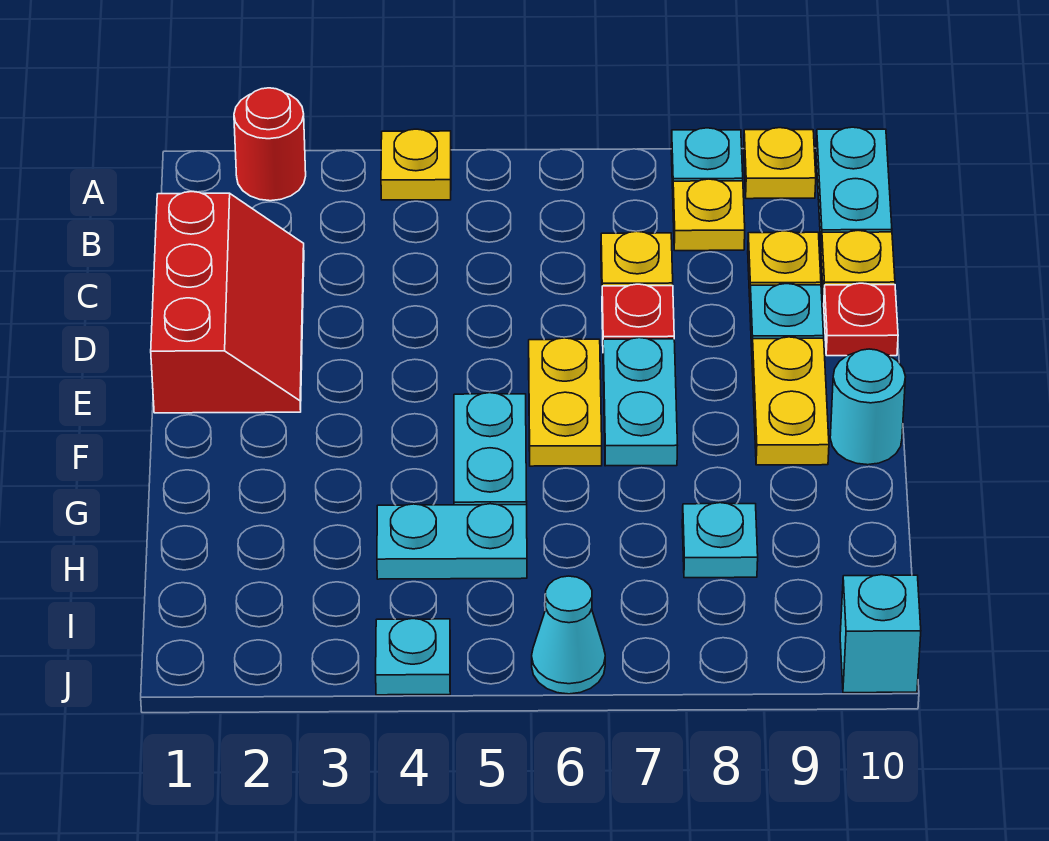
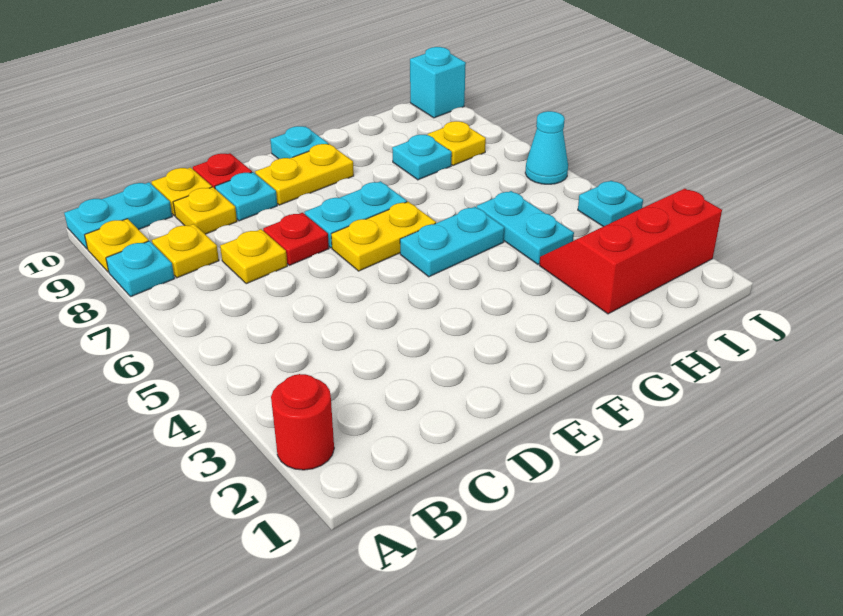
yellow 1x1 plate [381,129,451,200] -> yellow 1x1 plate moved to [428,121,486,165]
red 2x3 slope [151,192,304,413] -> red 2x3 slope moved to [539,189,722,314]
cyan 1x1 round brick [830,349,906,465] -> cyan 1x1 plate [270,126,328,159]

